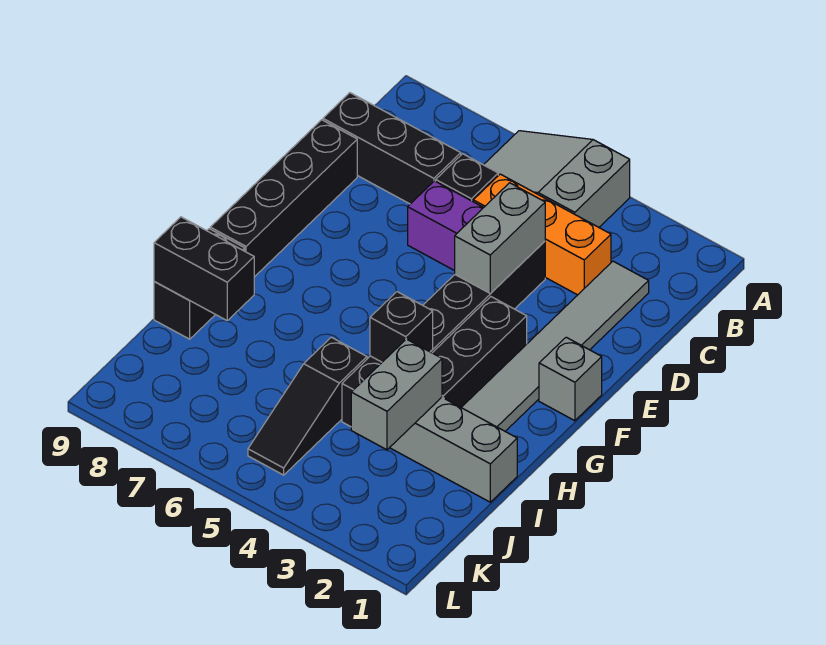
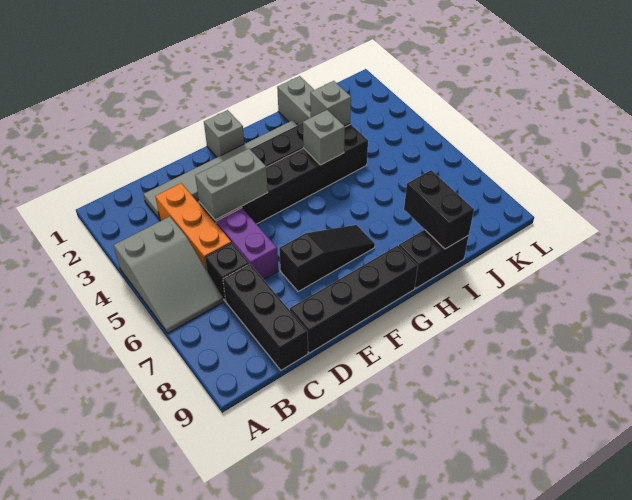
black 1x1 brick [370,292,433,362] -> grey 1x1 brick [303,110,345,165]
grey 1x2 brick [351,339,442,450] -> grey 1x1 brick [310,81,351,126]
black 1x3 slope [248,337,367,475] -> black 1x3 slope moved to [279,225,375,292]

